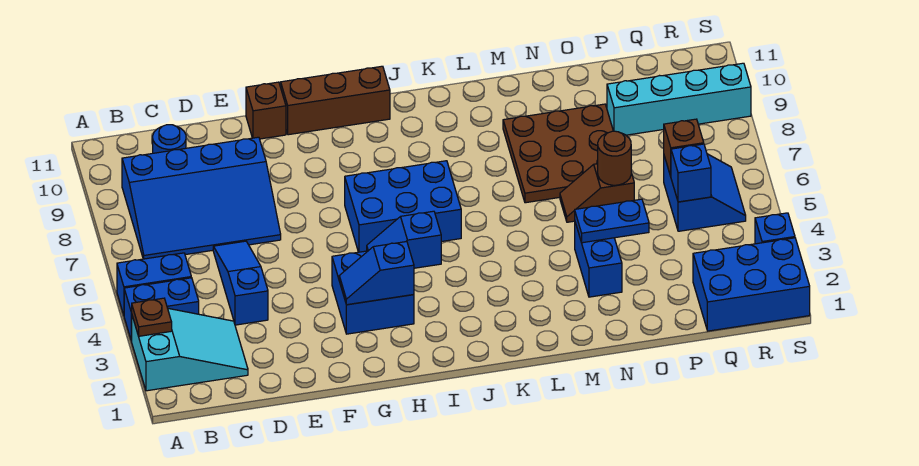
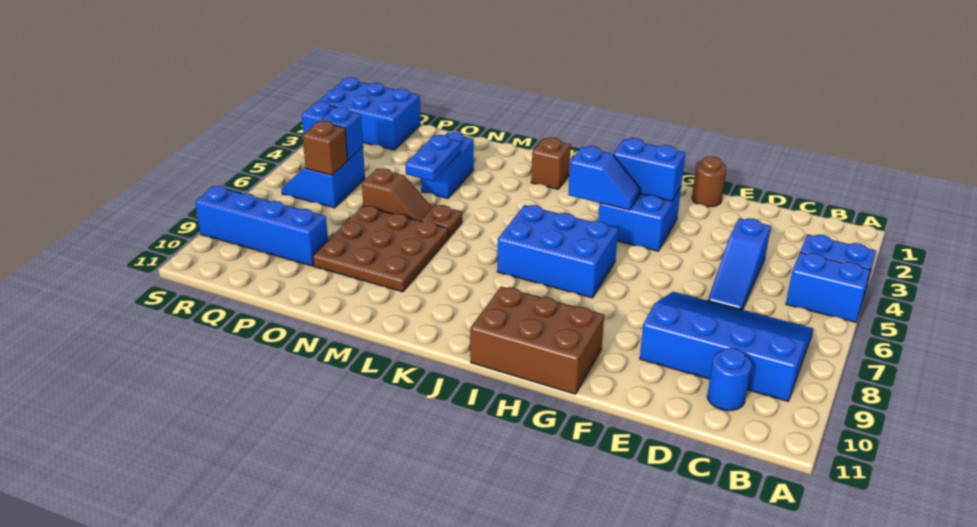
cyan 2x3 slope [132,308,248,391] -> none
brown 1x1 plate [132,298,172,336] -> brown 1x1 plate moved to [421,205,462,238]
brown 1x1 brick [246,82,286,139] -> brown 1x1 brick moved to [531,137,571,189]
blue 1x2 slope [339,242,414,305] -> blue 1x2 brick [613,138,685,201]
brown 1x3 brick [281,66,390,135] -> brown 2x3 brick [470,286,604,394]
blue 1x2 plate [575,199,649,243] -> blue 1x2 plate turned to [405,135,461,181]
brown 1x1 round brick [598,131,631,185] -> brown 1x1 round brick moved to [692,156,726,207]
cyan 1x4 brick [607,63,751,135] -> blue 1x4 brick [195,186,328,266]

